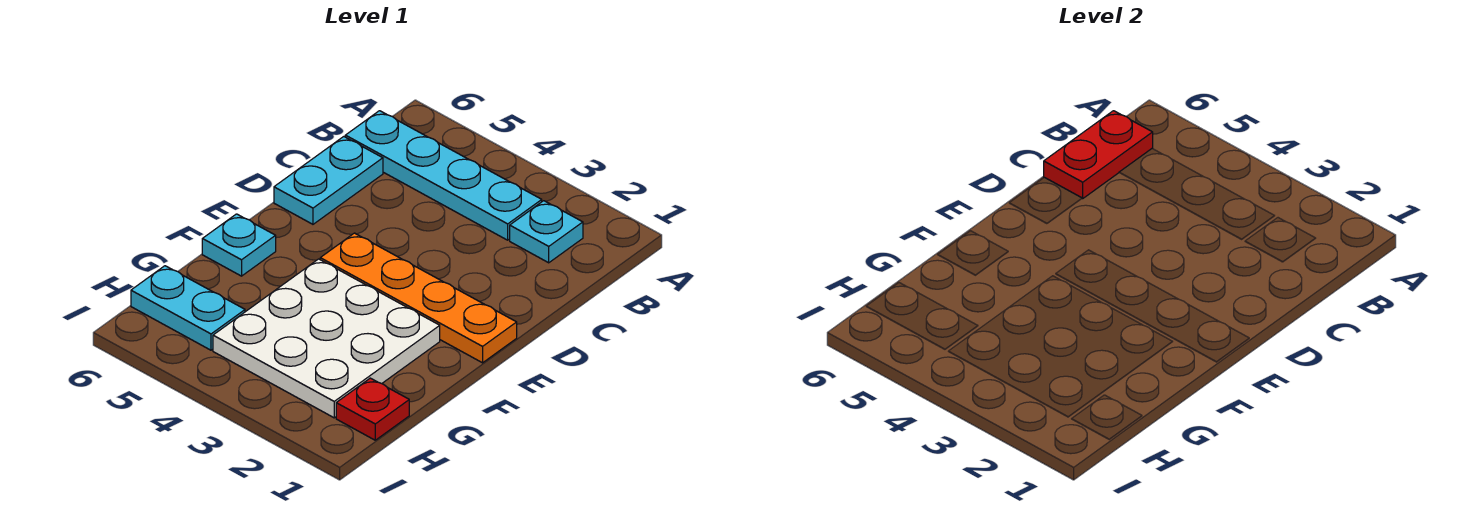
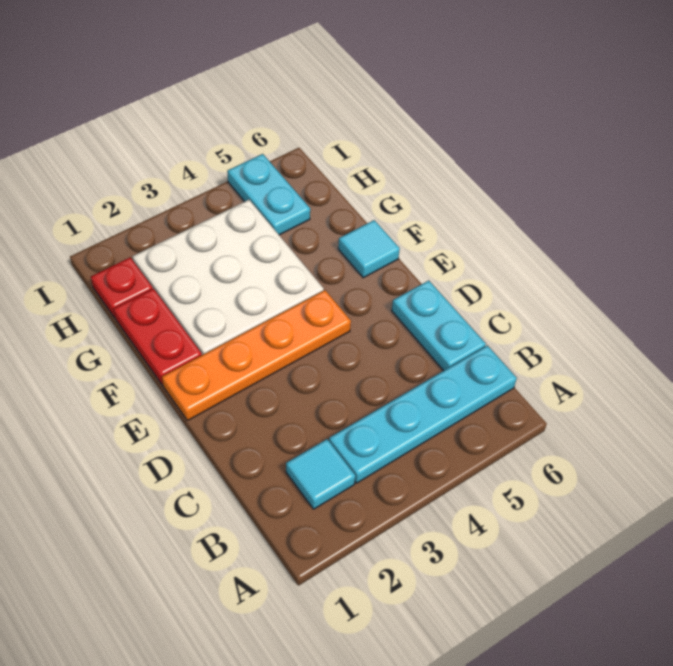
cyan 1x1 plate [510,201,583,263] -> cyan 1x1 tile [286,439,355,509]
red 1x2 plate [1044,111,1153,198] -> red 1x2 plate moved to [114,289,202,385]
cyan 1x1 plate [202,214,276,276] -> cyan 1x1 tile [338,220,400,278]
cyan 1x2 plate [131,266,245,350] -> cyan 1x2 plate turned to [227,154,310,235]

